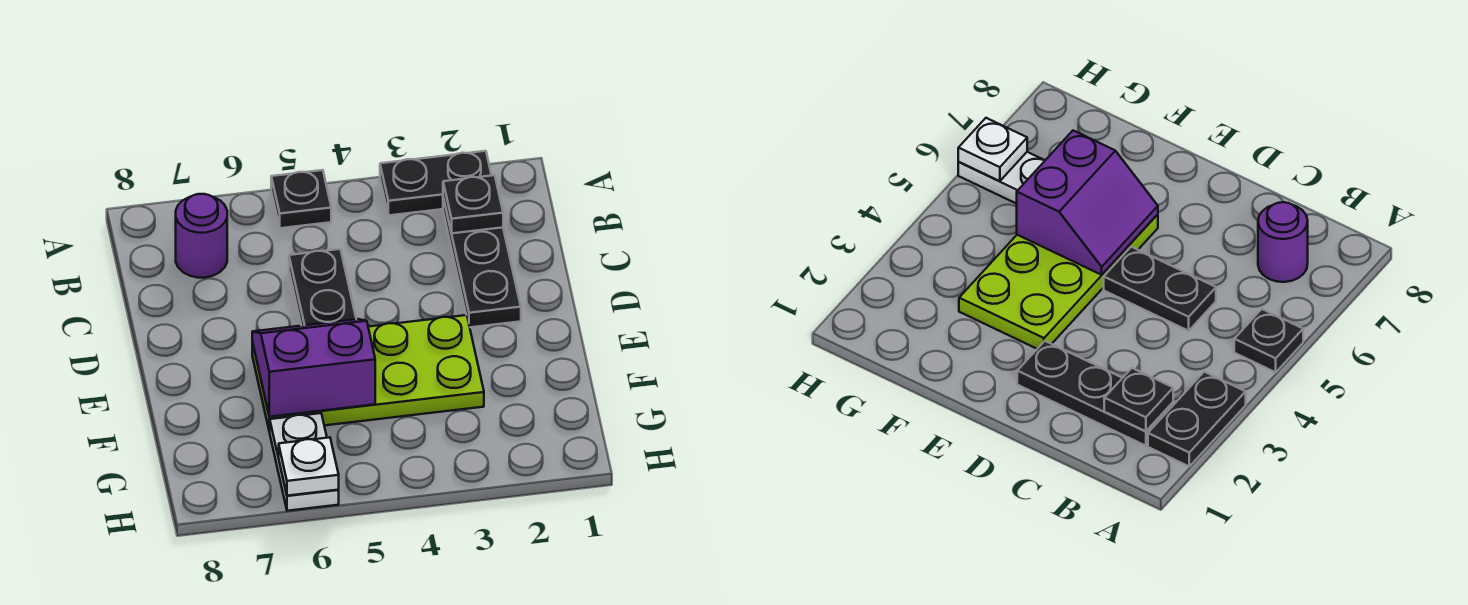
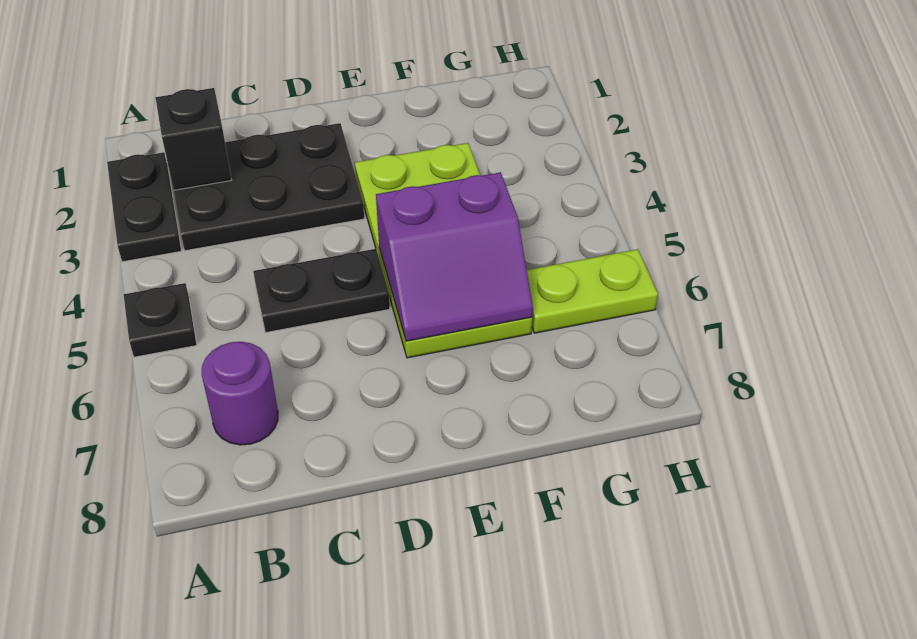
black 1x3 plate [443,198,521,327] -> black 2x3 plate [174,123,364,251]
black 1x1 plate [443,175,503,233] -> black 1x1 brick [155,88,231,190]
purple 2x2 slope [252,319,375,417] -> purple 2x2 slope turned to [376,172,533,341]
white 1x2 plate [270,413,339,511] -> lime 1x2 plate [527,249,658,333]
white 1x1 plate [279,437,339,496] -> none

